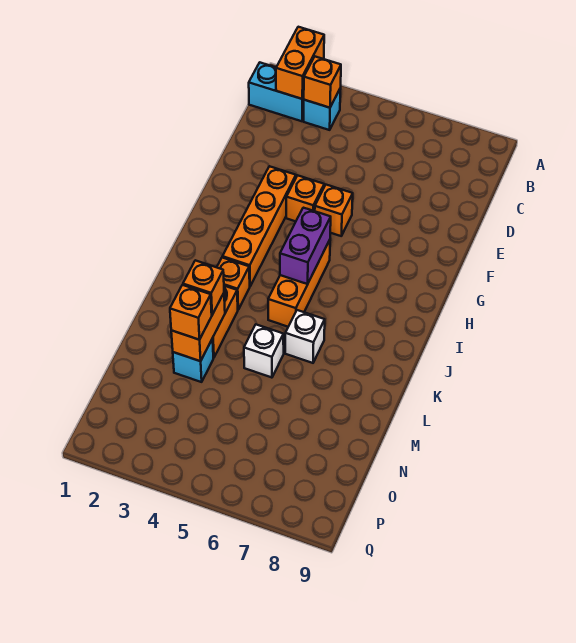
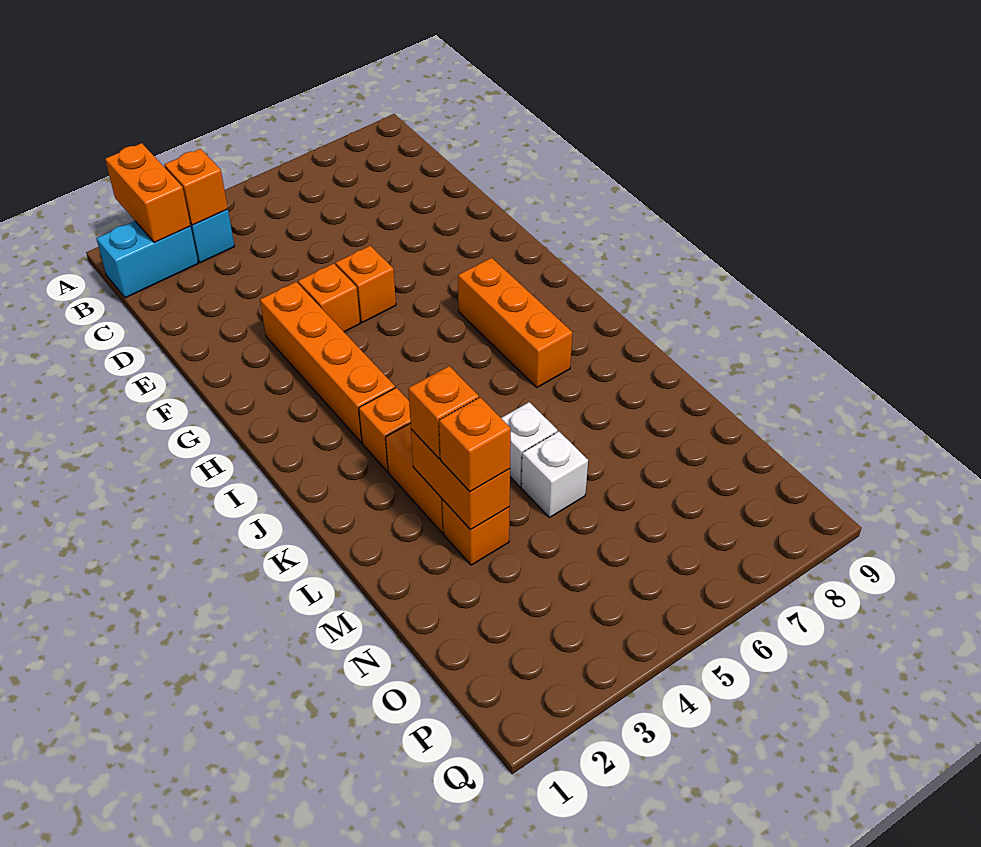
orange 1x3 brick [268,240,330,327] -> orange 1x3 brick moved to [458,258,572,387]
purple 1x2 brick [280,208,331,284] -> none
white 1x1 brick [285,310,325,363] -> white 1x1 brick moved to [521,431,588,517]
cyan 1x1 brick [173,339,213,382] -> orange 1x1 brick [442,499,510,565]

